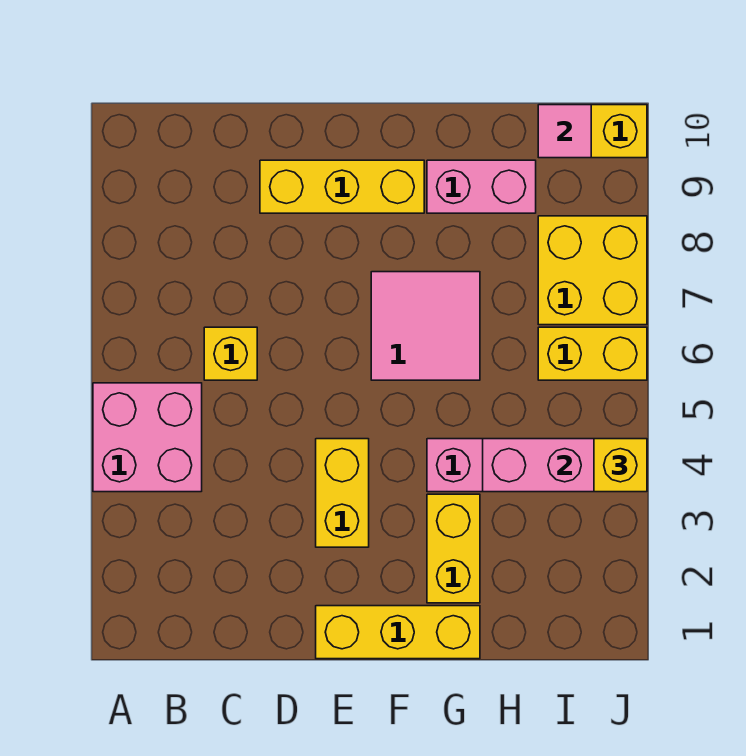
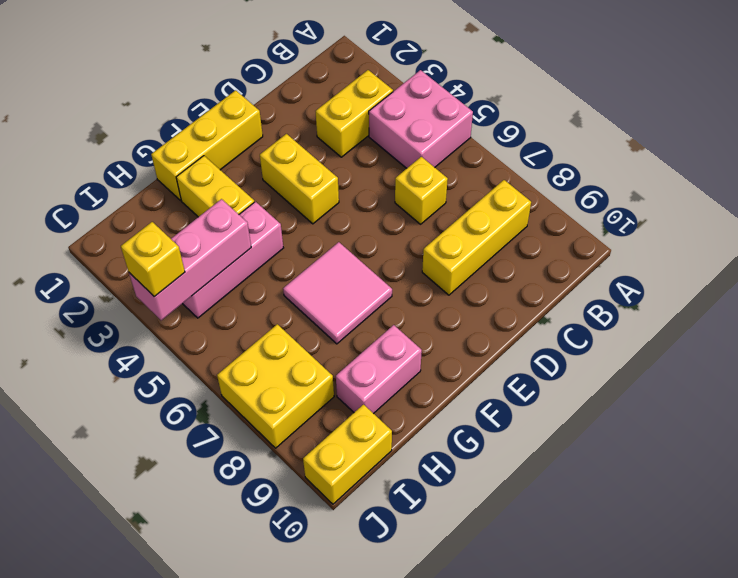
yellow 1x3 brick [260,160,424,213] -> yellow 1x3 brick moved to [422,180,531,295]
yellow 1x2 brick [538,327,647,380] -> yellow 1x2 brick moved to [316,70,393,157]
pink 1x1 tile [538,105,591,158] -> none

